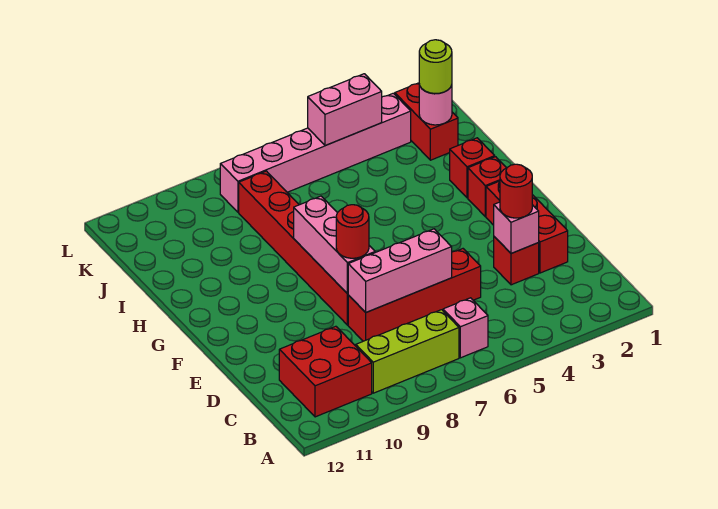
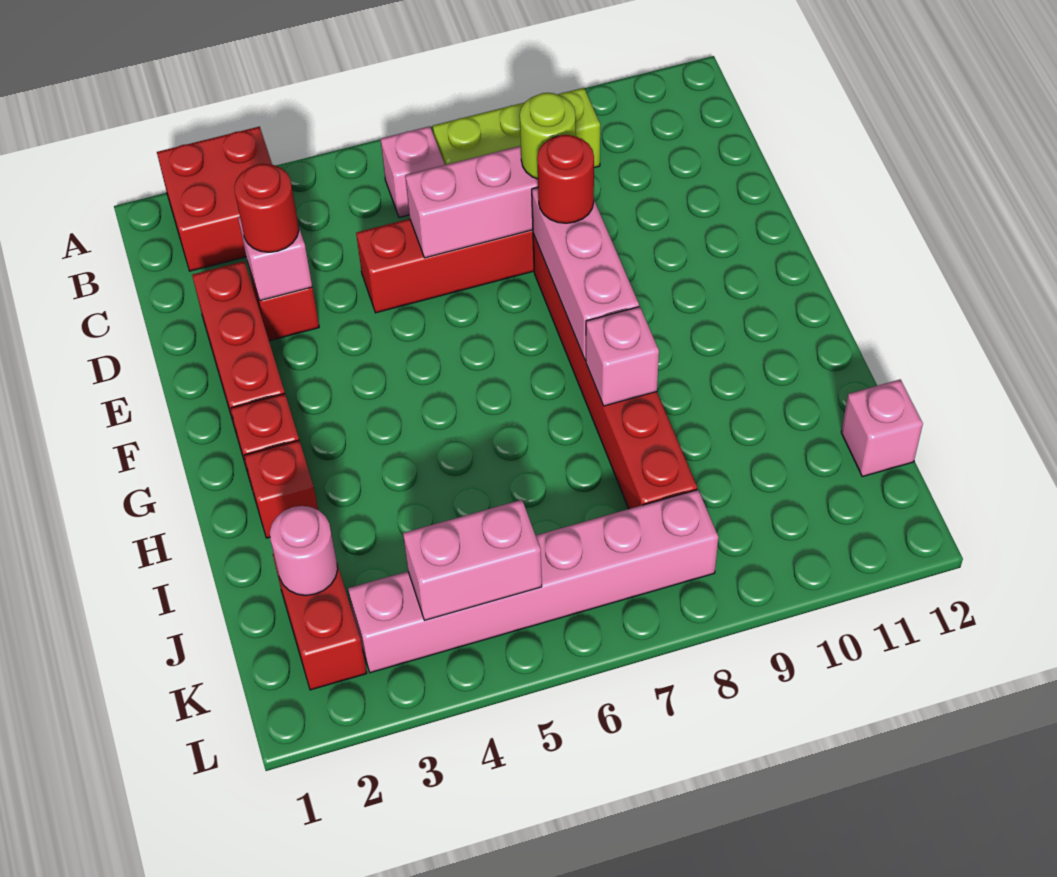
red 2x2 brick [279,326,372,417] -> red 2x2 brick moved to [157,127,272,271]
none -> pink 1x1 brick [586,307,659,406]
lime 1x1 round brick [419,40,452,94] -> lime 1x1 round brick moved to [520,93,576,179]
none -> pink 1x1 brick [841,379,923,477]

